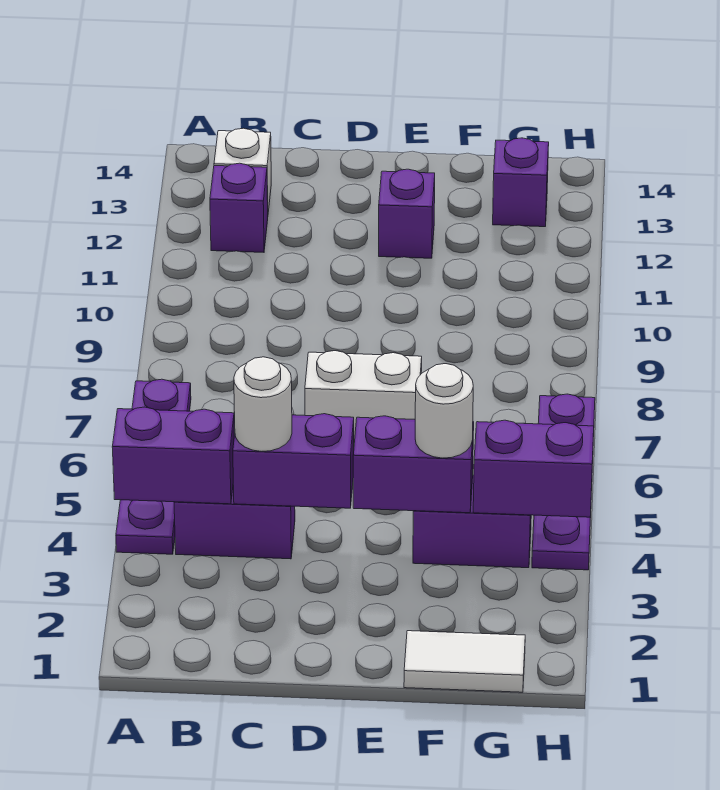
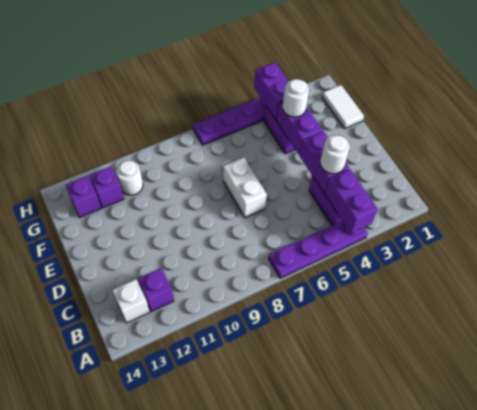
purple 1x1 brick [379,169,435,258] -> purple 1x1 brick moved to [89,167,124,208]
none -> white 1x1 round brick [116,160,143,195]

